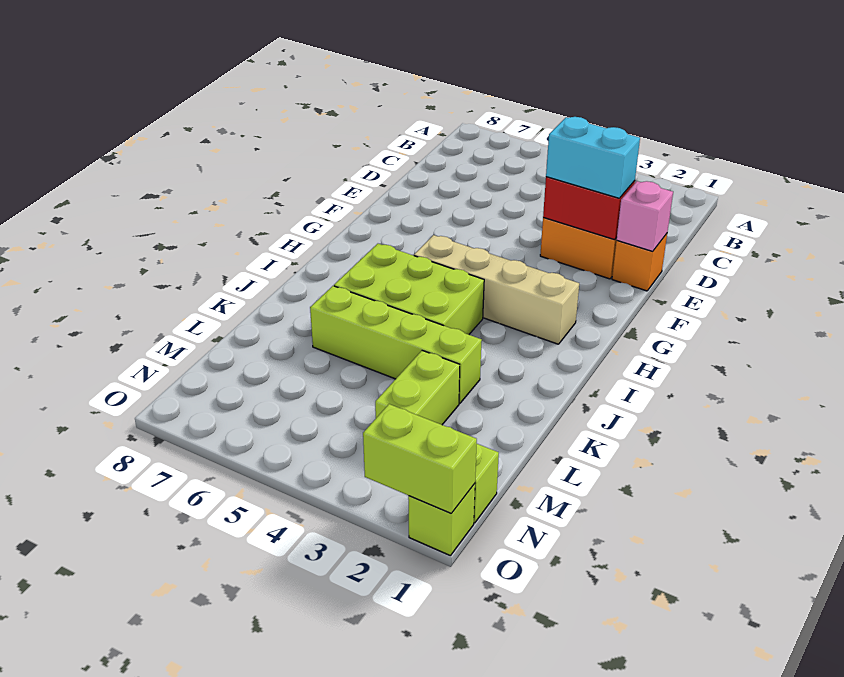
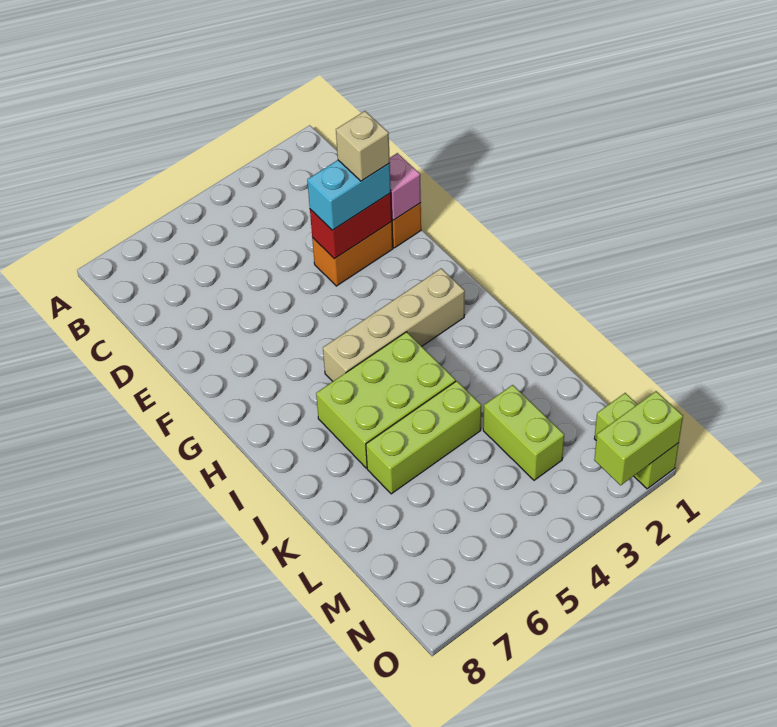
none -> tan 1x1 brick [336,111,390,181]
lime 1x4 brick [310,286,482,404] -> lime 1x3 brick [366,381,481,494]

